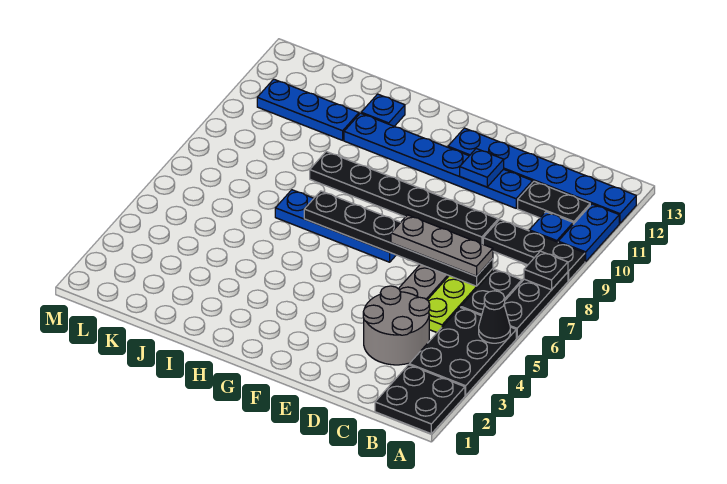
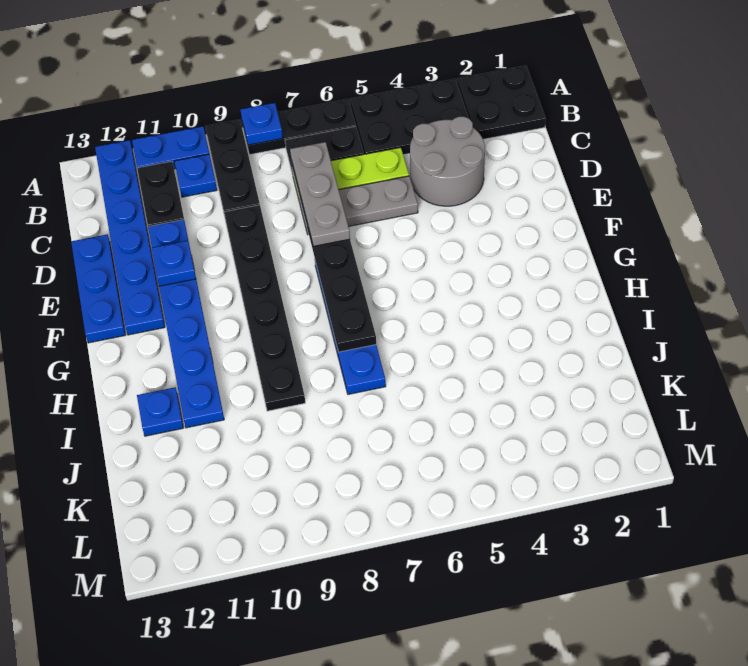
black 1x1 cone [479,291,510,343] -> none
black 1x1 plate [524,251,568,290] -> blue 1x1 plate [240,103,283,145]
blue 1x3 plate [257,79,359,140] -> blue 1x3 plate moved to [71,234,126,343]

